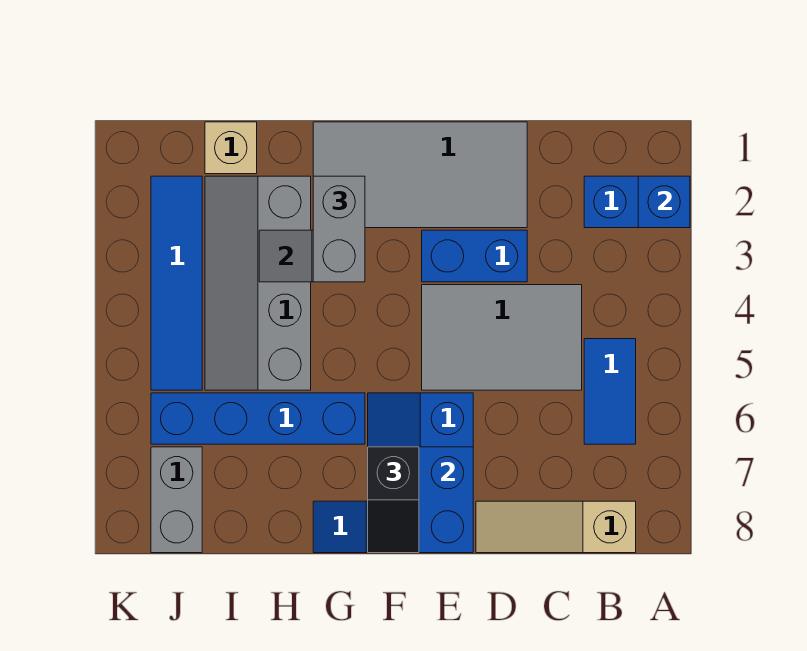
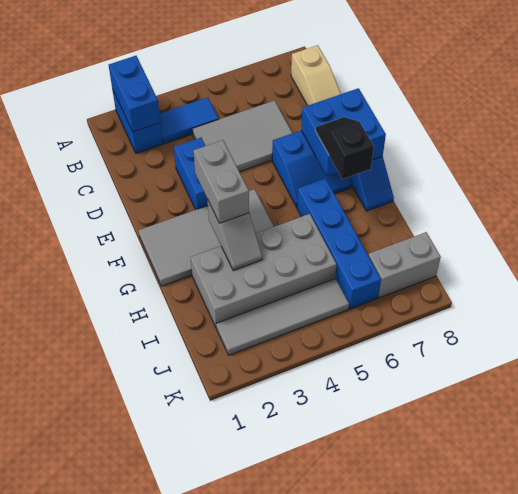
blue 1x1 brick [638,176,690,228] -> blue 1x2 brick [109,56,160,132]
blue 1x2 tile [584,339,636,444] -> blue 1x2 tile moved to [159,97,219,144]
grey 2x3 tile [422,285,582,390] -> grey 2x3 tile turned to [193,101,292,172]
grey 2x4 tile [313,122,527,228] -> grey 2x4 tile turned to [139,189,274,286]
black 1x2 slope [368,447,419,553] -> black 1x2 slope turned to [316,117,374,179]
grey 1x2 brick [313,176,365,282] -> grey 1x2 brick turned to [193,140,249,223]
grey 2x4 slope [205,176,311,390] -> grey 2x4 brick [191,214,337,327]
tan 1x1 brick [205,122,257,174] -> none
blue 1x4 tile [151,176,202,390] -> grey 1x4 tile [216,279,349,355]

